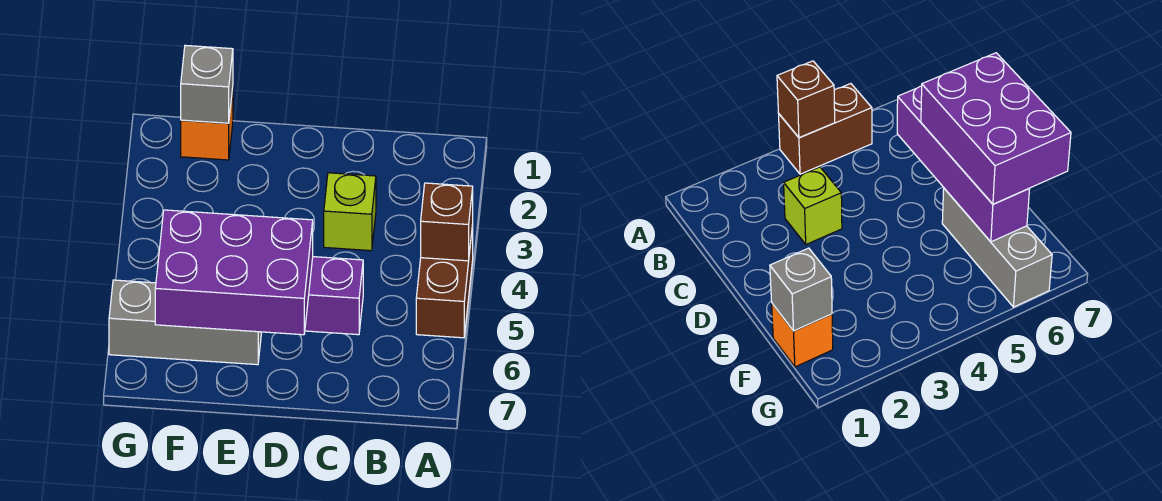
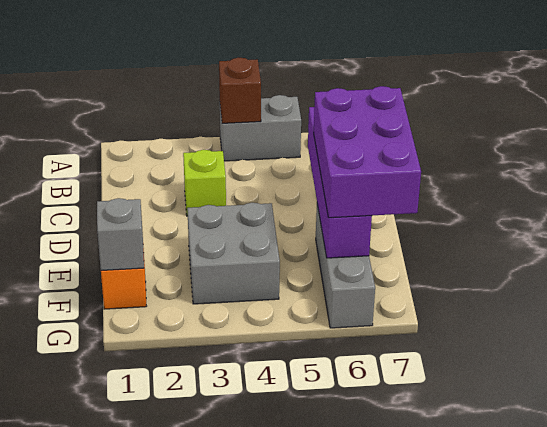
brown 1x2 brick [416,225,473,338] -> grey 1x2 brick [220,95,301,161]
none -> grey 2x2 brick [187,203,280,304]

